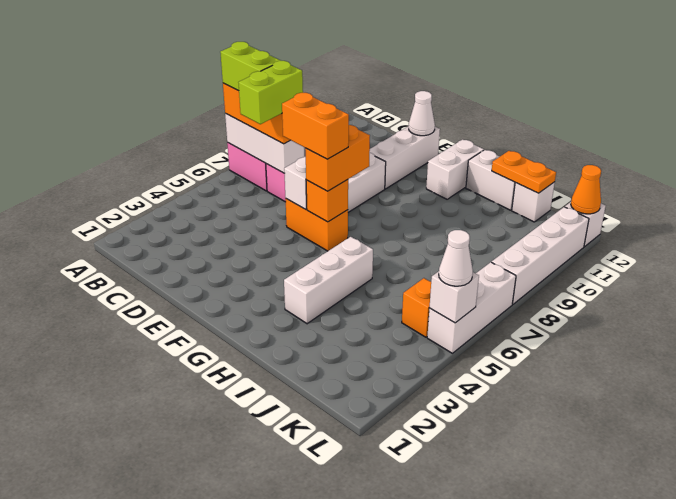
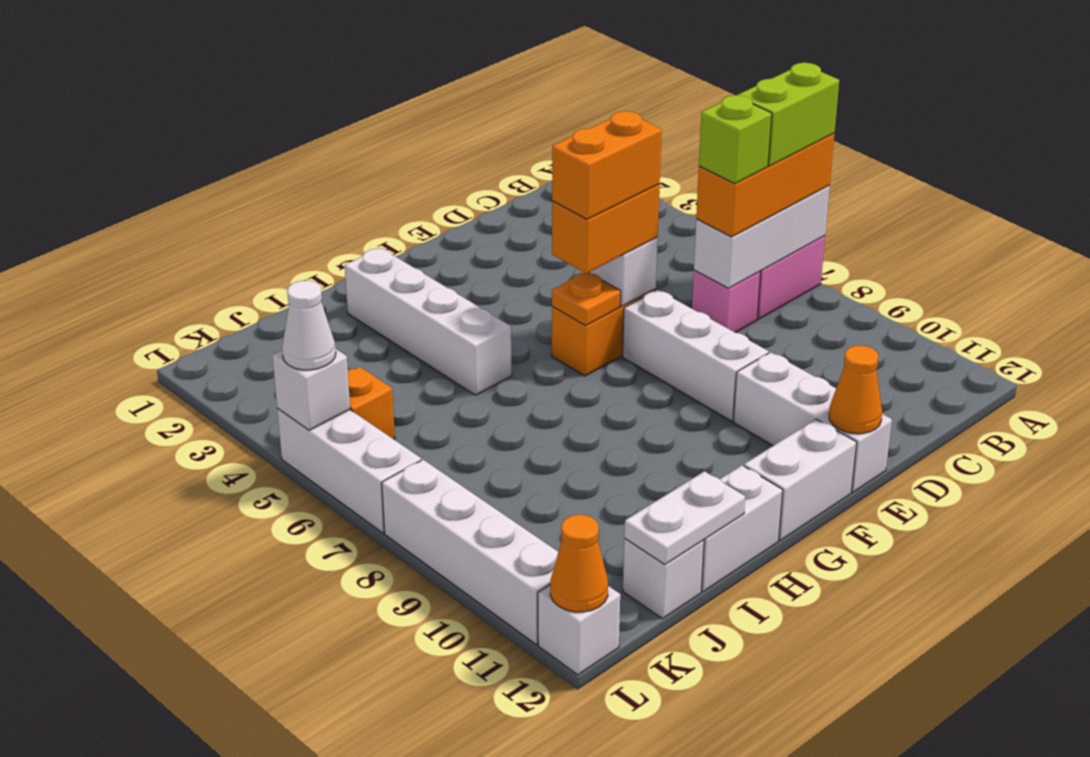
lime 1x2 brick [238,61,303,124] -> lime 1x1 brick [699,95,772,184]
white 1x1 cone [409,91,435,136] -> orange 1x1 cone [829,346,882,434]
orange 1x1 brick [306,180,348,222] -> orange 1x1 plate [552,273,621,326]
orange 1x2 brick [305,125,370,191] -> orange 1x2 brick turned to [552,184,660,273]
white 1x2 brick [426,139,484,199] -> white 1x2 brick turned to [744,419,857,541]
white 1x3 brick [284,237,373,324] -> white 1x4 brick [345,248,512,395]
orange 1x2 plate [492,151,556,193] -> white 1x2 plate [624,471,745,565]

